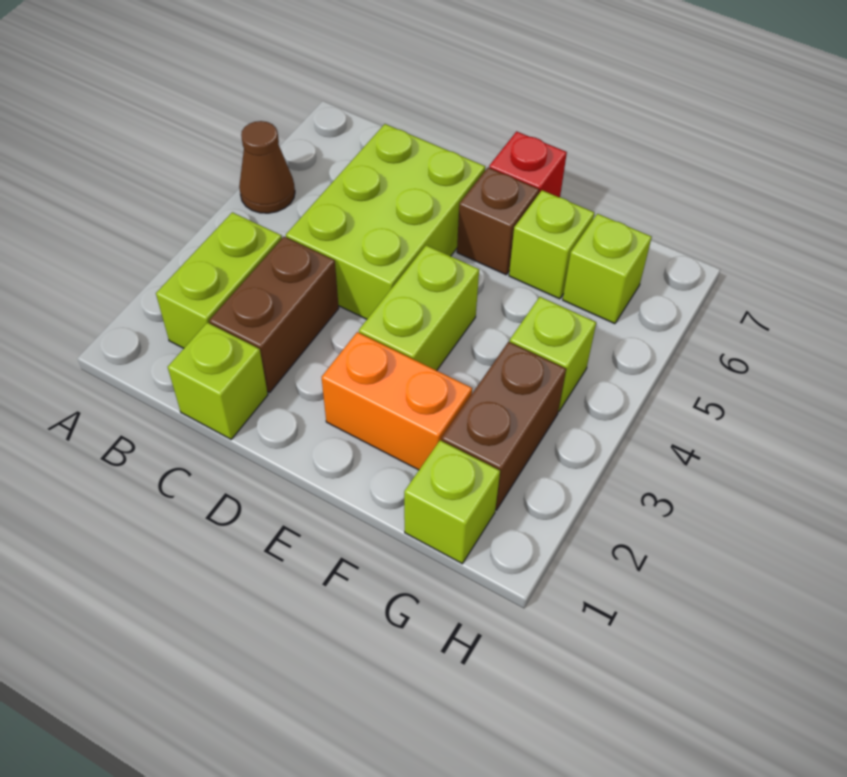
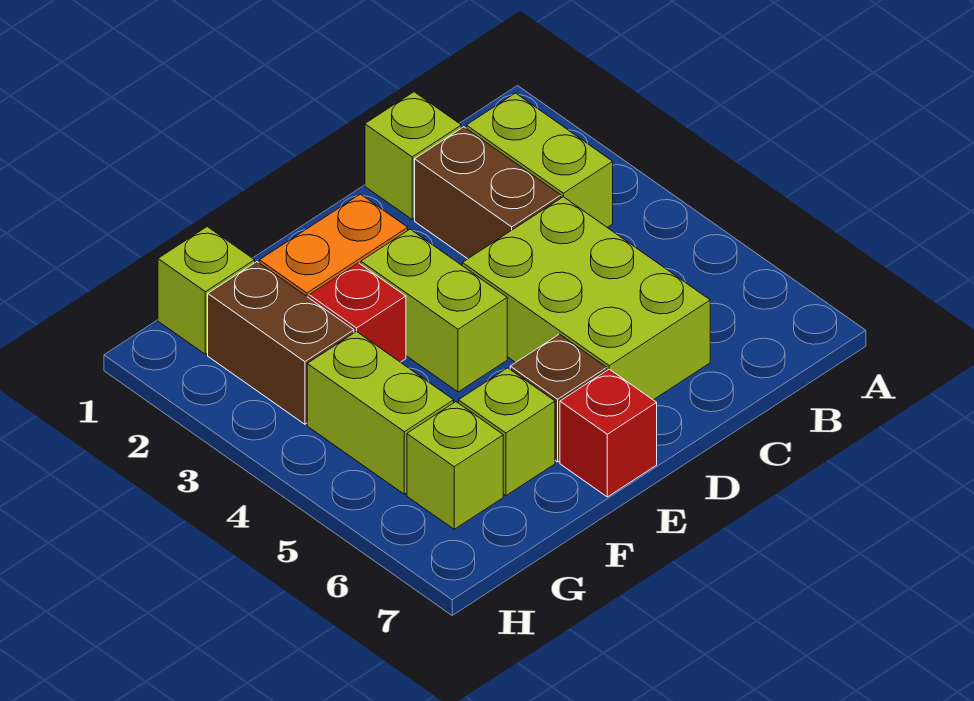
brown 1x1 cone [239,121,295,213] -> none
none -> red 1x1 brick [309,263,406,362]
lime 1x1 brick [510,297,596,412] -> lime 1x2 brick [307,331,454,494]

